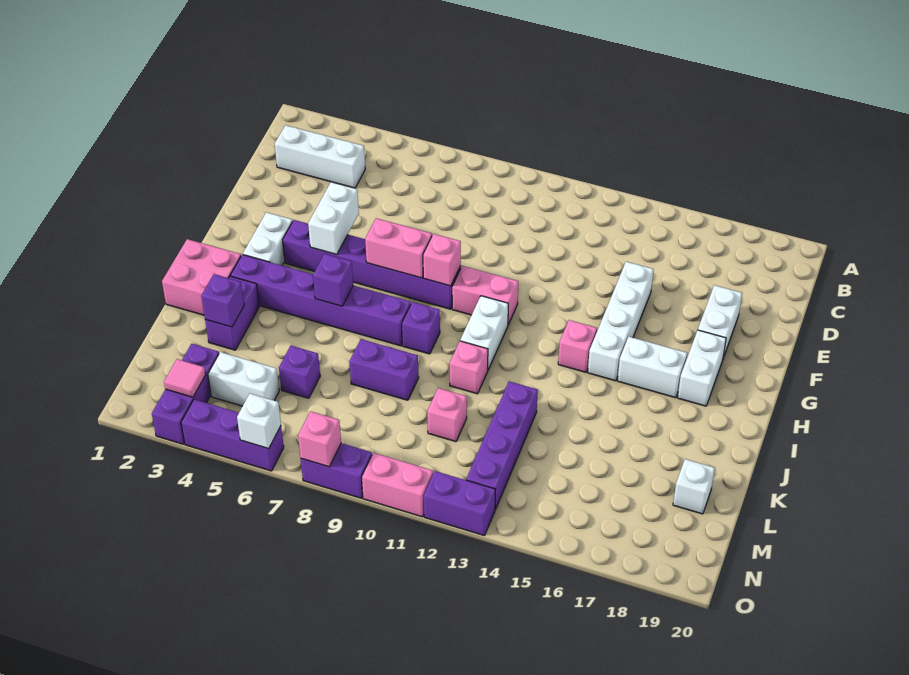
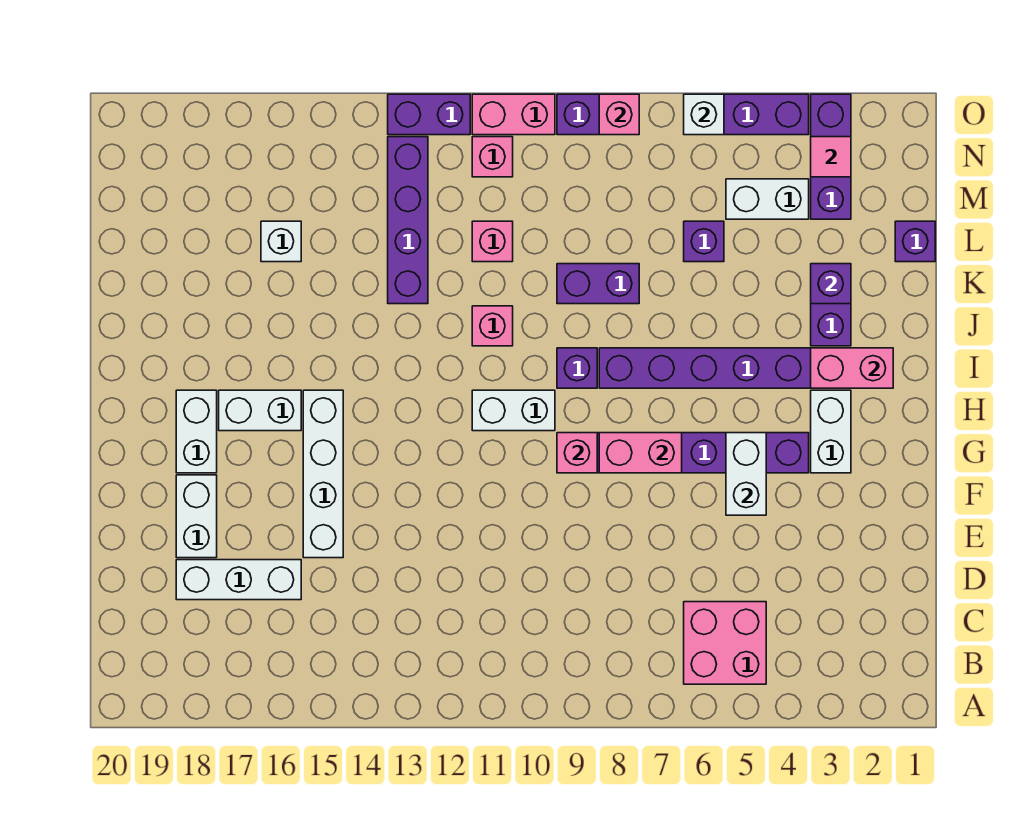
white 1x3 brick [275,125,365,188] -> white 1x3 brick moved to [176,560,301,600]
pink 1x2 brick [452,266,518,325] -> pink 1x2 brick moved to [811,348,893,388]
white 1x2 brick [460,296,508,370] -> white 1x2 brick turned to [472,390,555,431]
pink 1x1 brick [558,320,597,372] -> pink 1x1 brick moved to [472,137,513,177]
pink 2x2 brick [162,239,241,315] -> pink 2x2 brick moved to [684,602,766,684]
purple 1x1 brick [313,254,353,306] -> purple 1x1 brick moved to [895,221,935,262]
white 1x1 brick [673,459,715,514] -> white 1x1 brick moved to [261,221,301,262]

